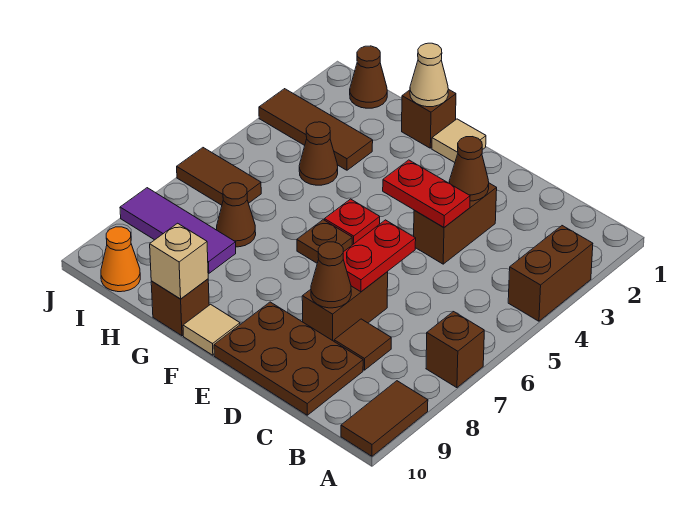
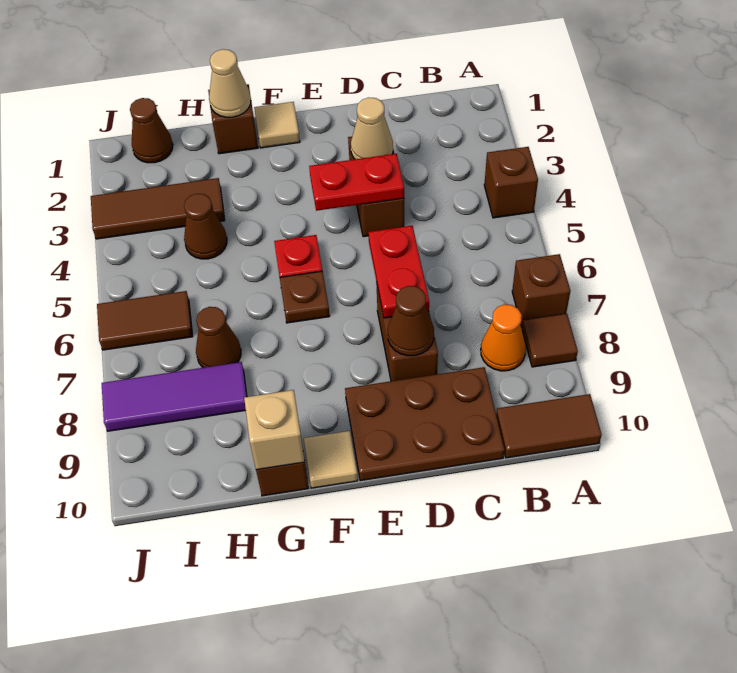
brown 1x2 brick [508,226,593,321] -> brown 1x1 brick [484,147,538,218]
brown 1x2 tile [341,381,428,456] -> brown 1x2 tile turned to [496,394,602,458]
brown 1x1 tile [334,319,391,370] -> brown 1x1 tile moved to [522,314,578,367]
brown 1x1 cone [449,137,489,201] -> tan 1x1 cone [351,98,393,159]
orange 1x1 cone [101,227,140,292] -> orange 1x1 cone moved to [481,304,526,371]

